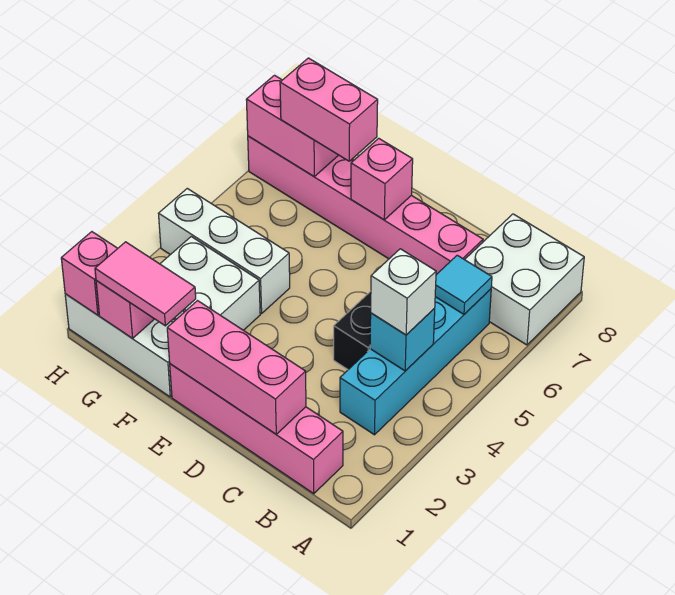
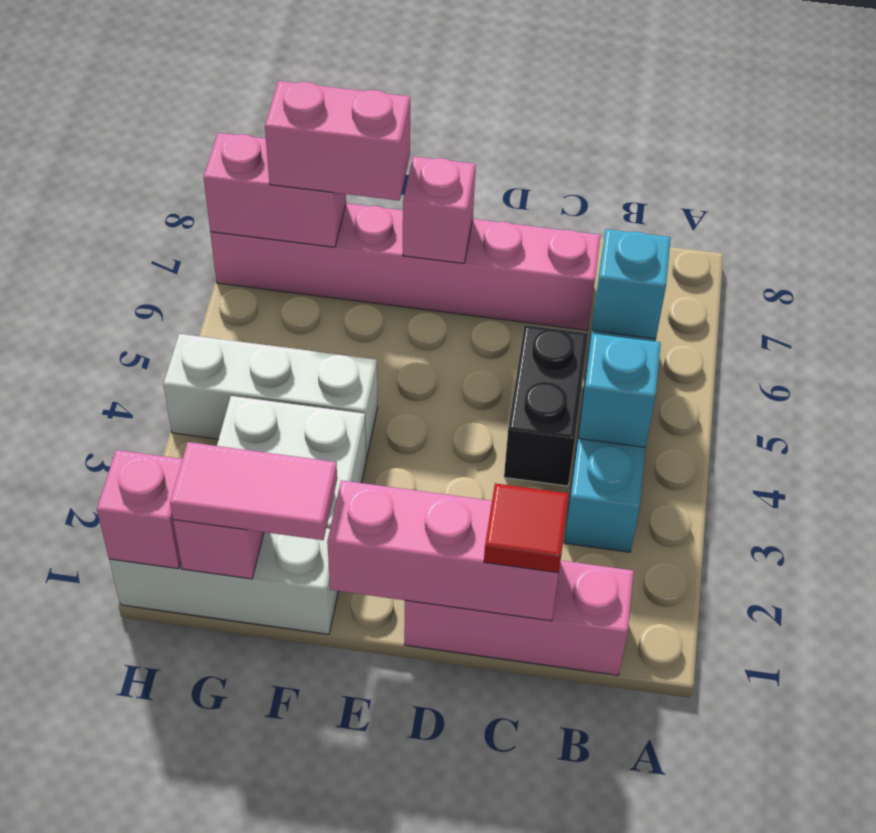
white 2x2 brick [465,214,584,345] -> none
pink 1x4 brick [170,364,343,494] -> pink 1x3 brick [404,561,634,675]
white 1x1 brick [371,249,436,335] -> none
cyan 1x1 tile [435,255,492,314] -> cyan 1x1 brick [592,229,671,339]
none -> red 1x1 tile [484,483,569,573]

